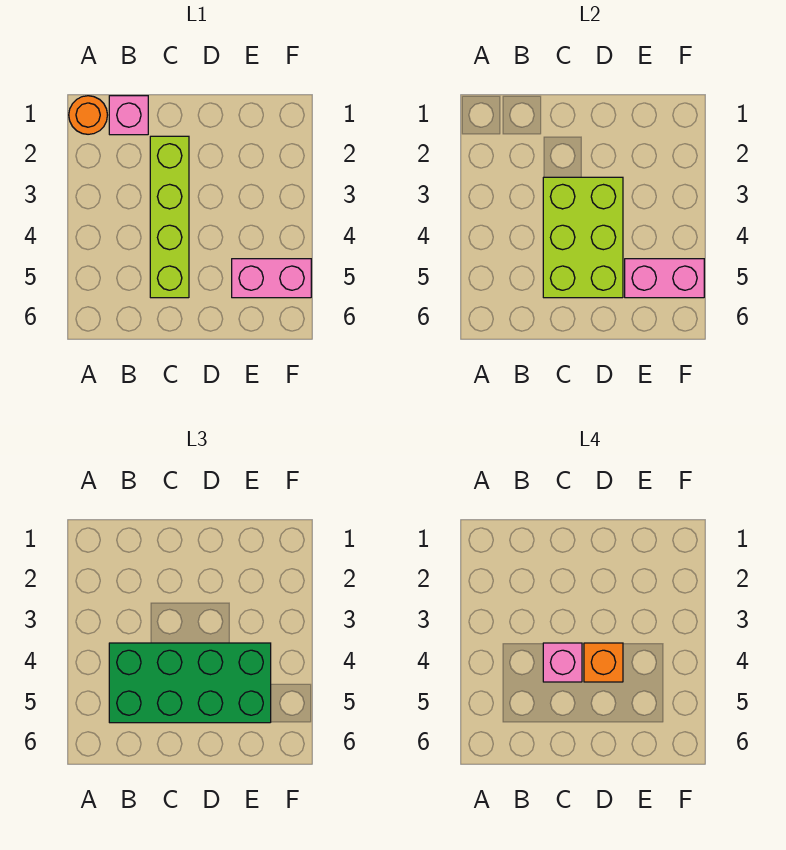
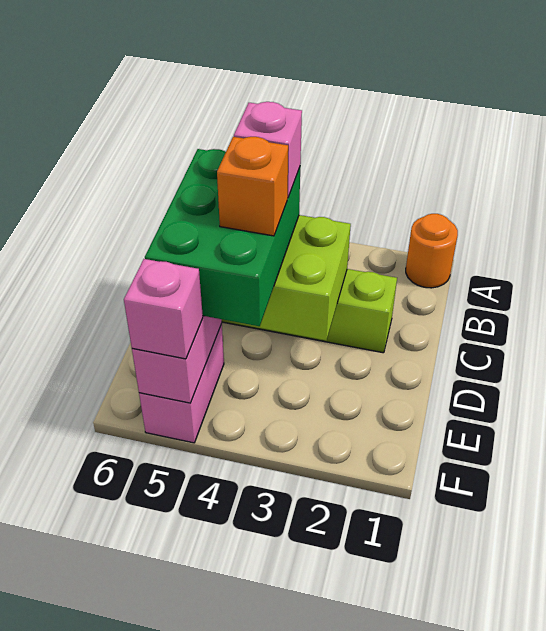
pink 1x1 brick [109,96,148,135] -> pink 1x1 brick moved to [124,259,203,359]
green 2x4 brick [109,643,271,723] -> green 2x3 brick [145,149,300,326]

